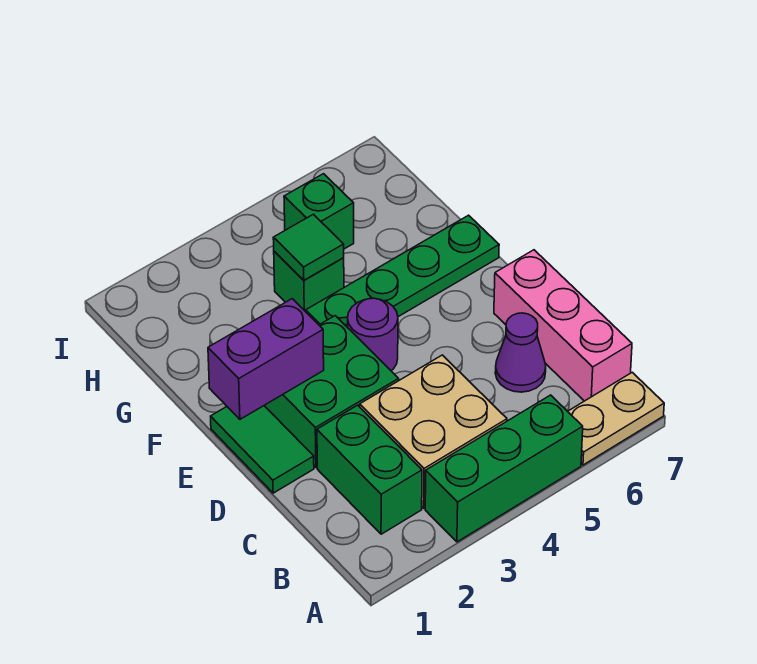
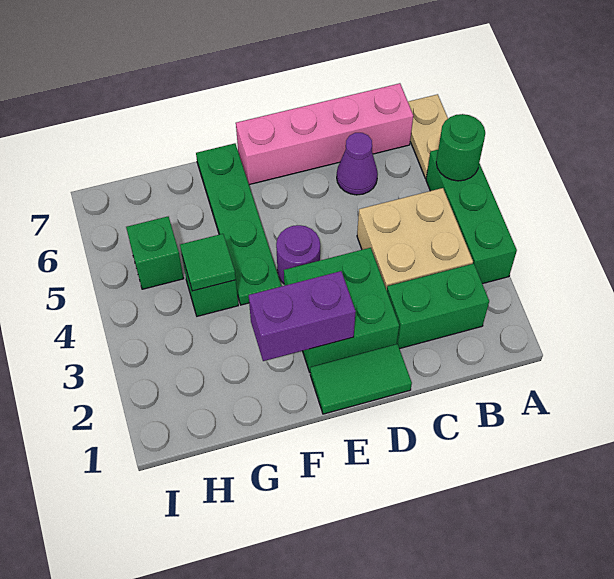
none -> green 1x1 round brick [436,114,485,181]
pink 1x3 brick [494,250,632,401] -> pink 1x4 brick [236,83,413,185]
purple 1x2 brick [208,299,324,419] -> purple 1x2 brick turned to [249,271,356,361]

